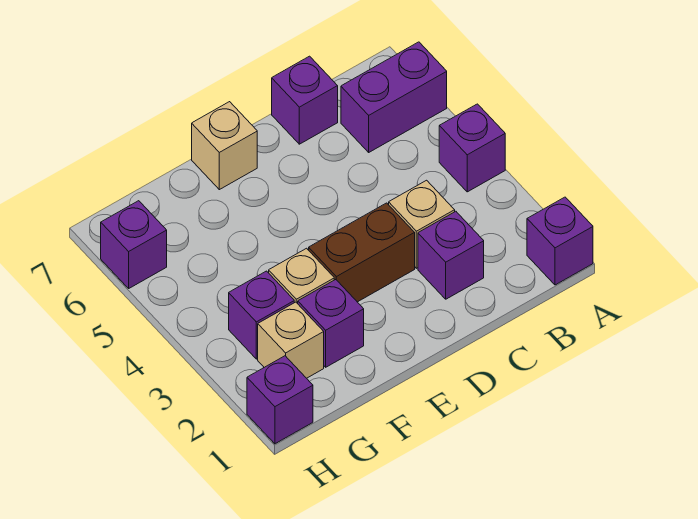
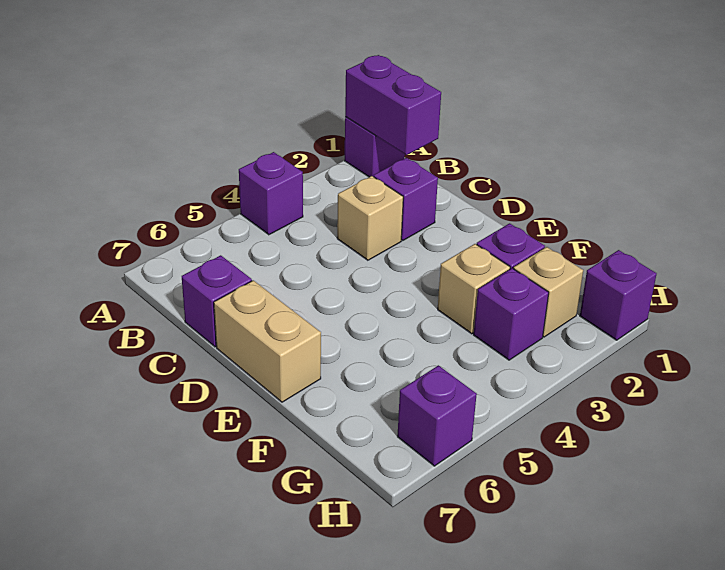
purple 1x2 brick [341,42,447,152] -> purple 1x2 brick moved to [345,55,441,155]
brown 1x2 brick [309,203,415,302] -> none
tan 1x1 brick [192,102,257,190] -> tan 1x2 brick [214,280,321,402]

